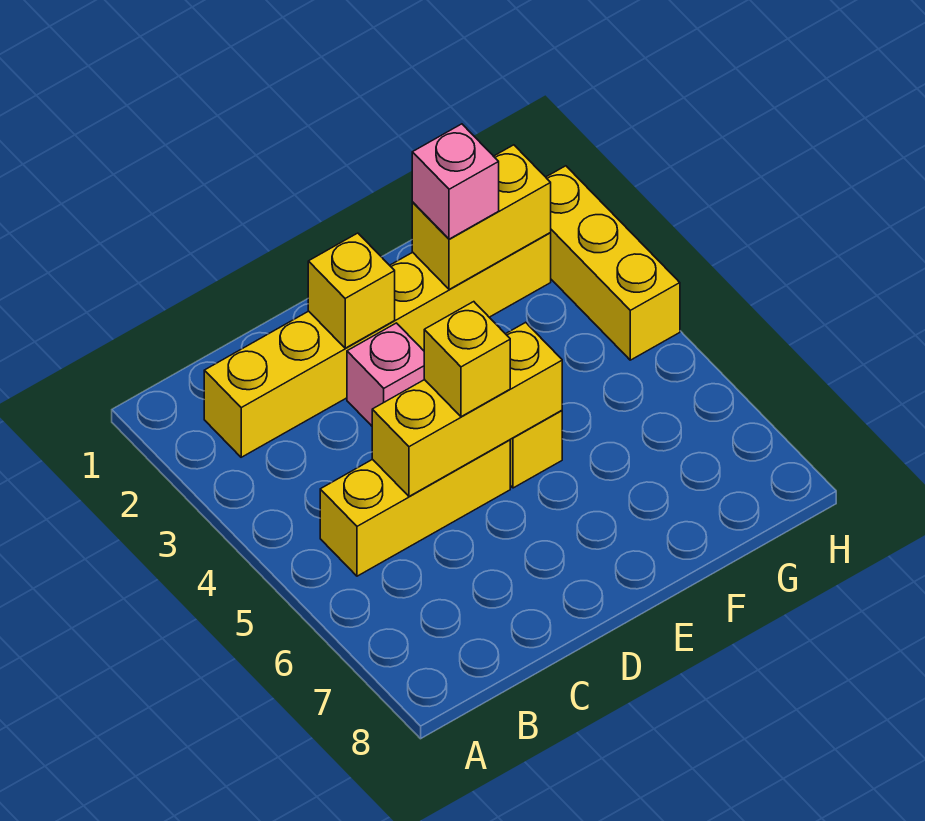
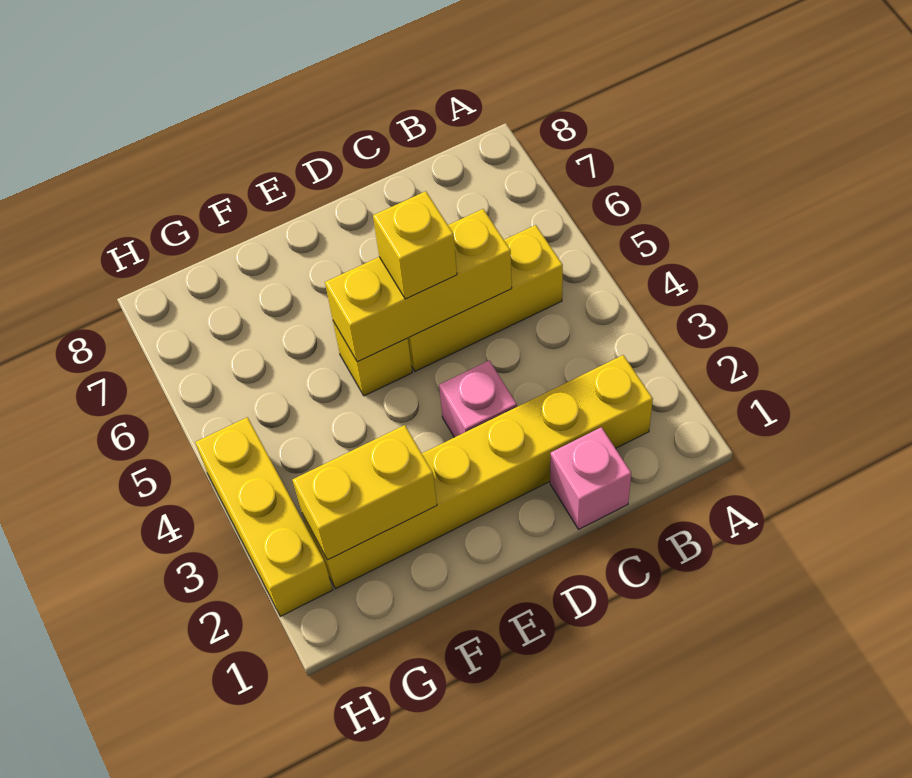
yellow 1x1 brick [308,233,395,348] -> none
pink 1x1 brick [412,124,499,239] -> pink 1x1 brick moved to [550,427,631,529]

